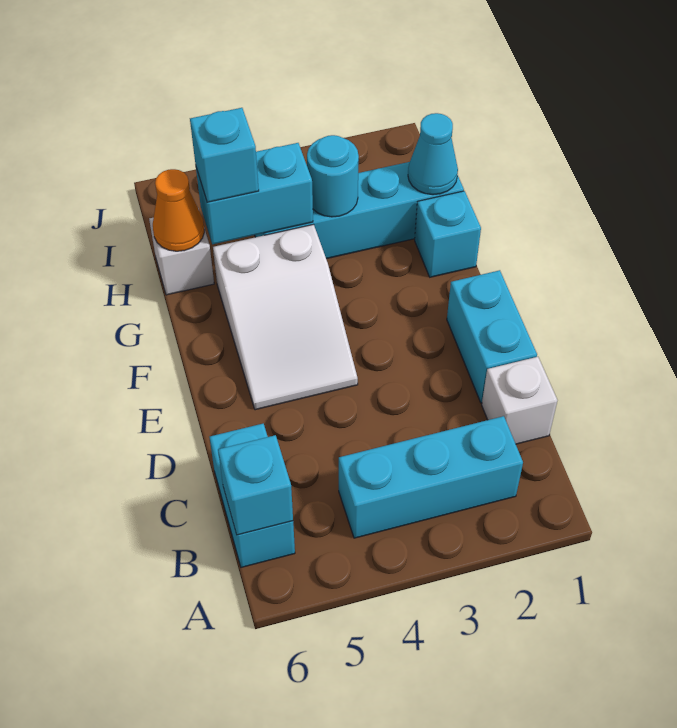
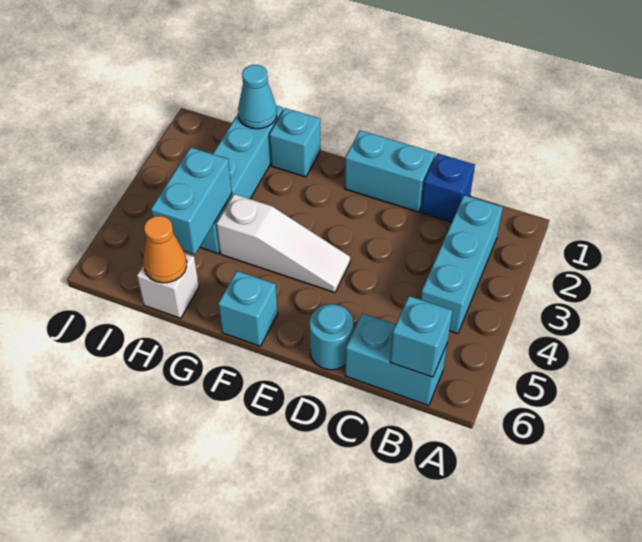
white 1x1 brick [482,357,557,444] -> blue 1x1 brick [421,153,475,222]
white 2x3 slope [213,224,358,410] -> white 1x3 slope [216,194,350,293]
cyan 1x1 round brick [307,135,359,217] -> cyan 1x1 round brick moved to [309,304,353,370]
cyan 1x1 brick [190,108,259,202] -> cyan 1x1 brick moved to [218,271,278,346]

